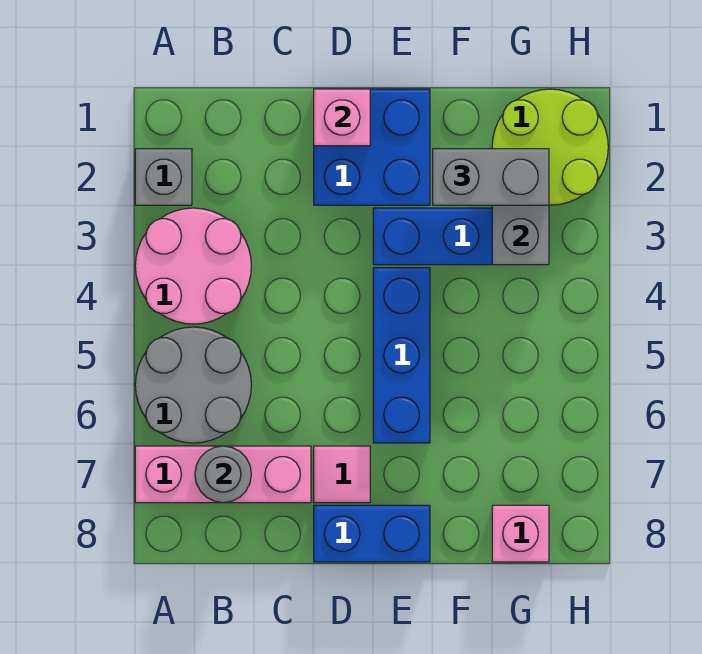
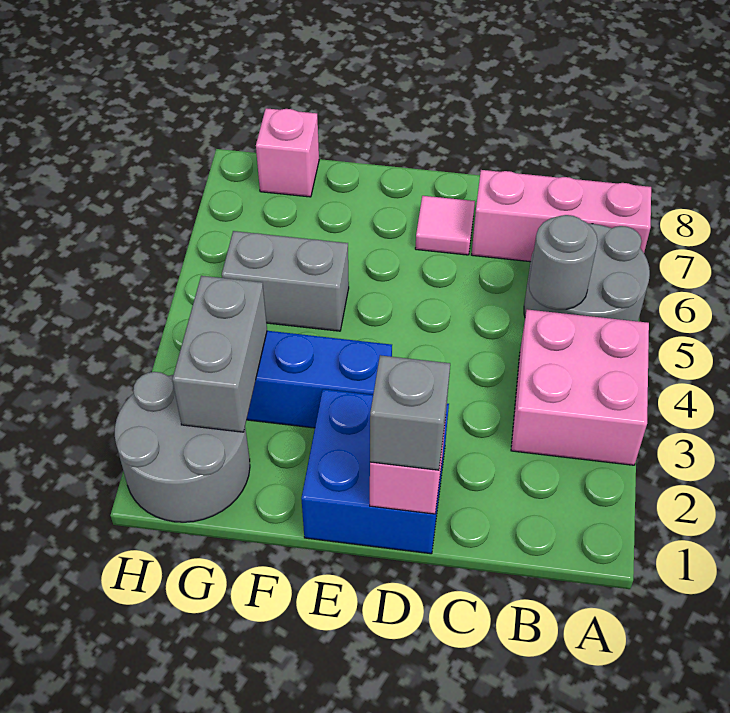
grey 1x1 brick [135,149,192,205] -> grey 1x1 brick moved to [370,355,450,470]
pink 2x2 round brick [135,208,251,324] -> pink 2x2 brick [511,309,649,465]
grey 1x1 round brick [195,446,251,503] -> grey 1x1 round brick moved to [529,215,598,310]
blue 1x2 brick [314,505,430,562] -> none
blue 1x3 brick [373,268,430,443] -> none
grey 1x2 brick [433,149,549,205] -> grey 1x2 brick moved to [222,231,349,331]
lime 2x2 round brick [492,89,608,205] -> grey 2x2 round brick [115,372,250,522]

